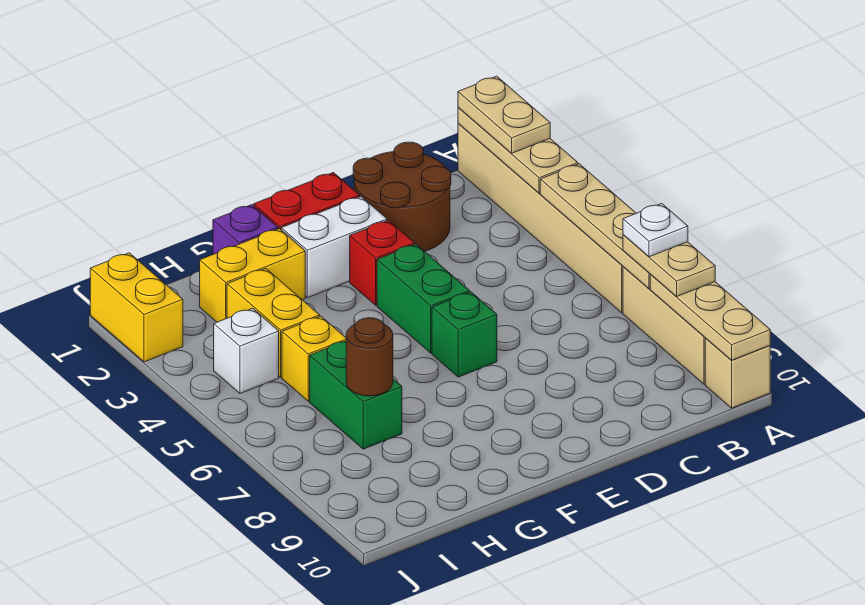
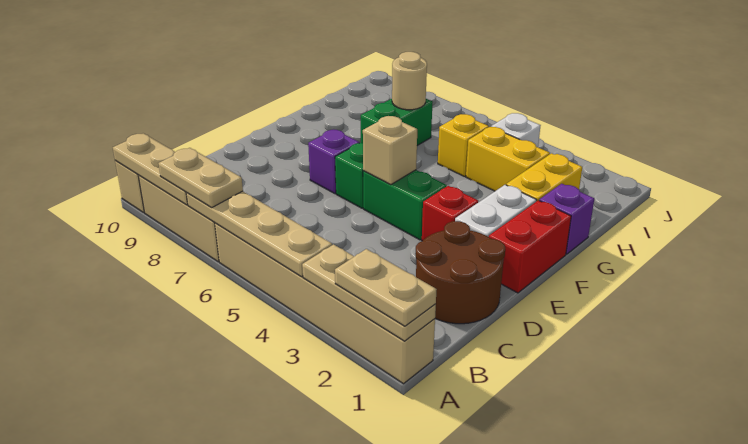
white 1x1 plate [623,204,688,257] -> none
none -> tan 1x1 brick [363,116,417,185]
none -> purple 1x1 brick [308,130,359,194]
green 1x2 brick [310,341,402,449] -> green 1x2 brick turned to [361,99,433,146]
brown 1x1 round brick [346,318,393,396] -> tan 1x1 round brick [392,52,427,110]
yellow 1x2 brick [90,253,183,362] -> none

